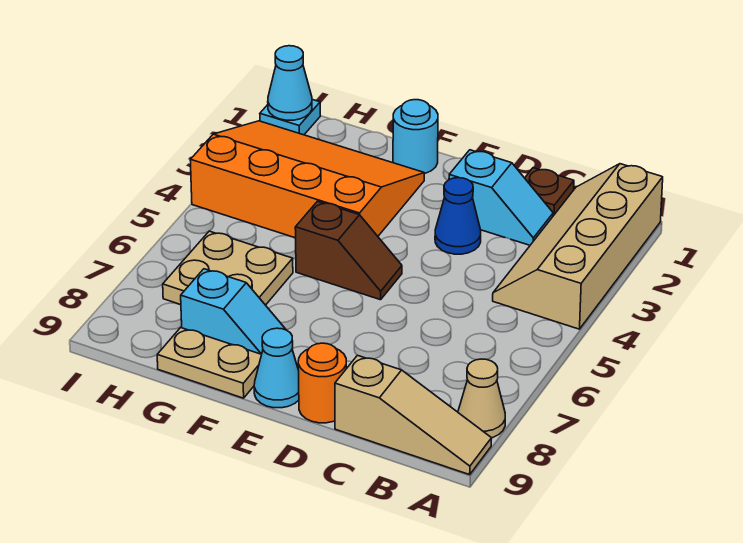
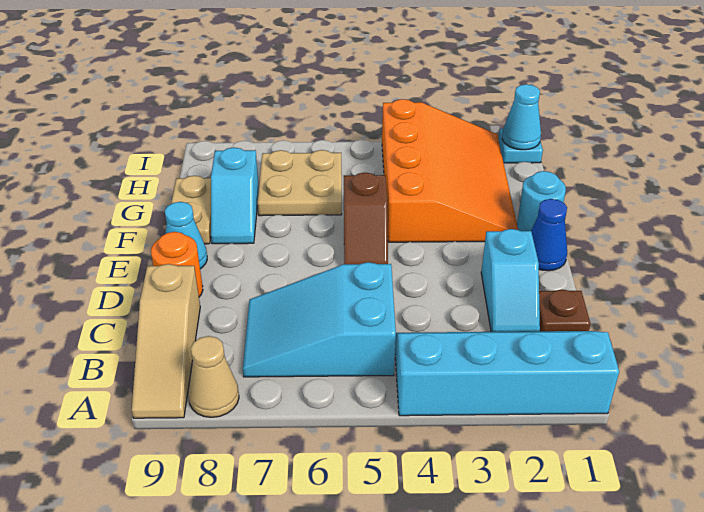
tan 2x4 slope [493,164,663,329] -> cyan 2x4 slope [395,331,619,416]
none -> cyan 2x3 slope [243,262,396,377]
blue 1x1 cone [435,178,481,254] -> blue 1x1 cone moved to [531,199,567,271]

